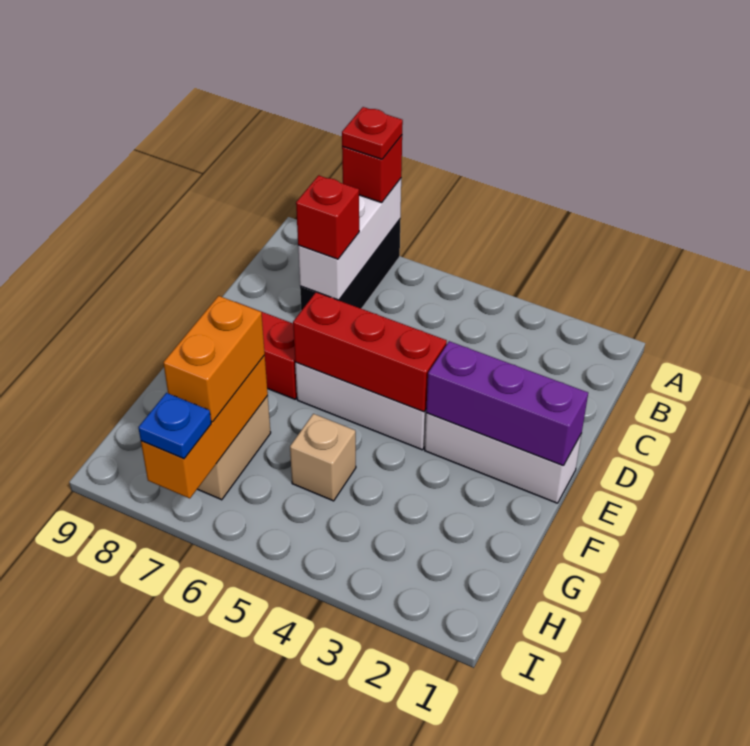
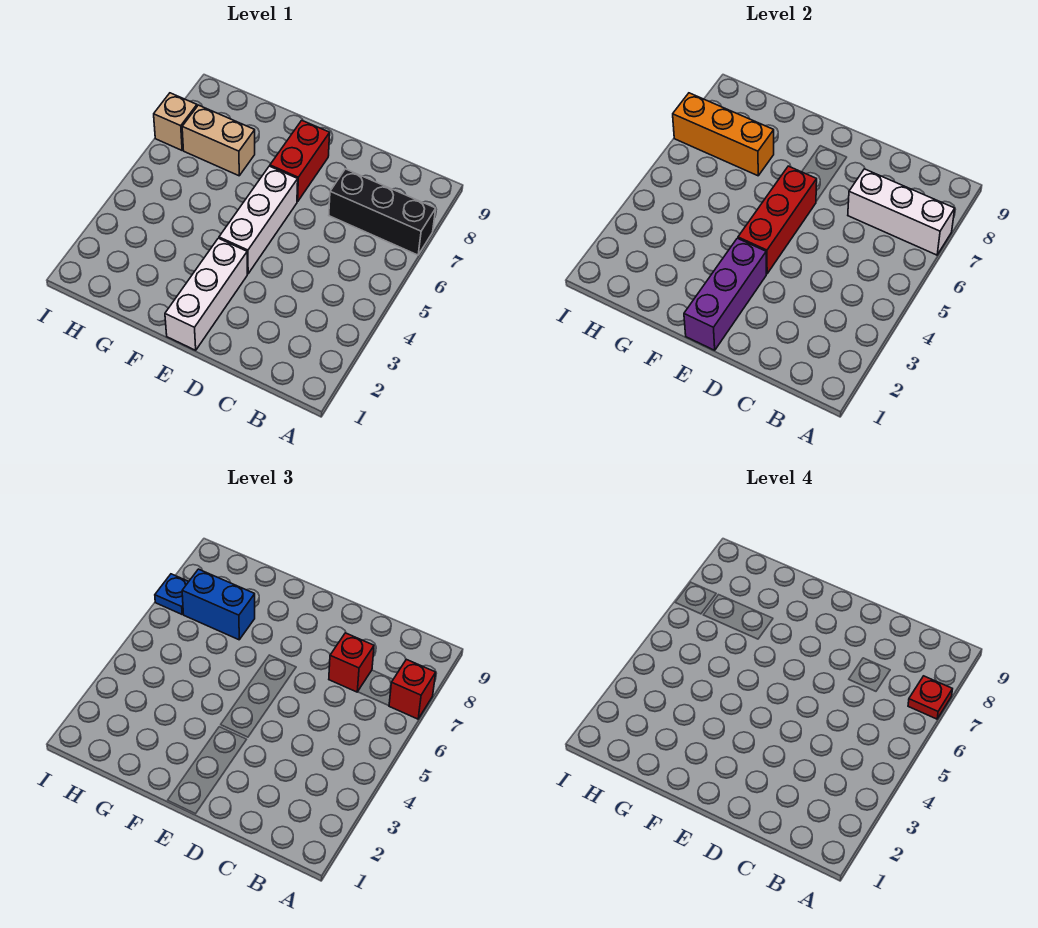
tan 1x1 brick [290,414,356,501] -> tan 1x1 brick moved to [154,93,197,150]
orange 1x2 brick [163,296,265,422] -> blue 1x2 brick [182,569,255,640]

